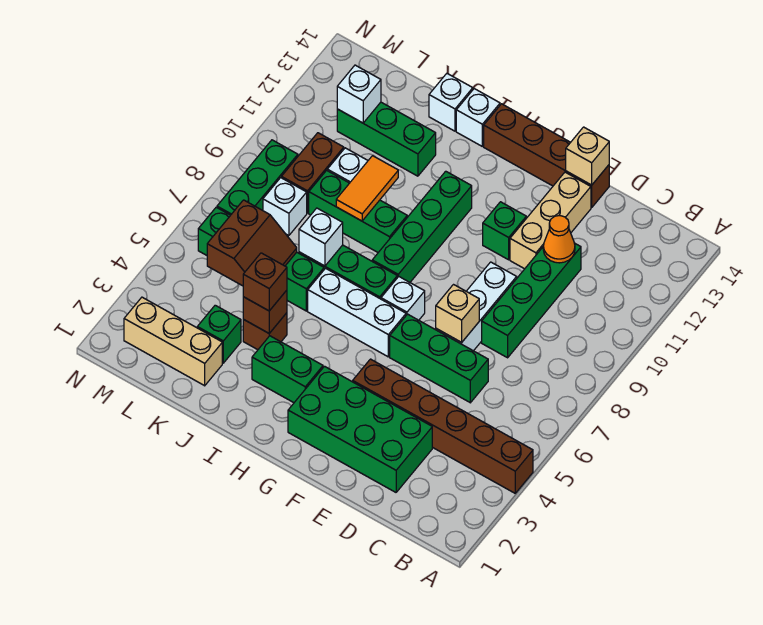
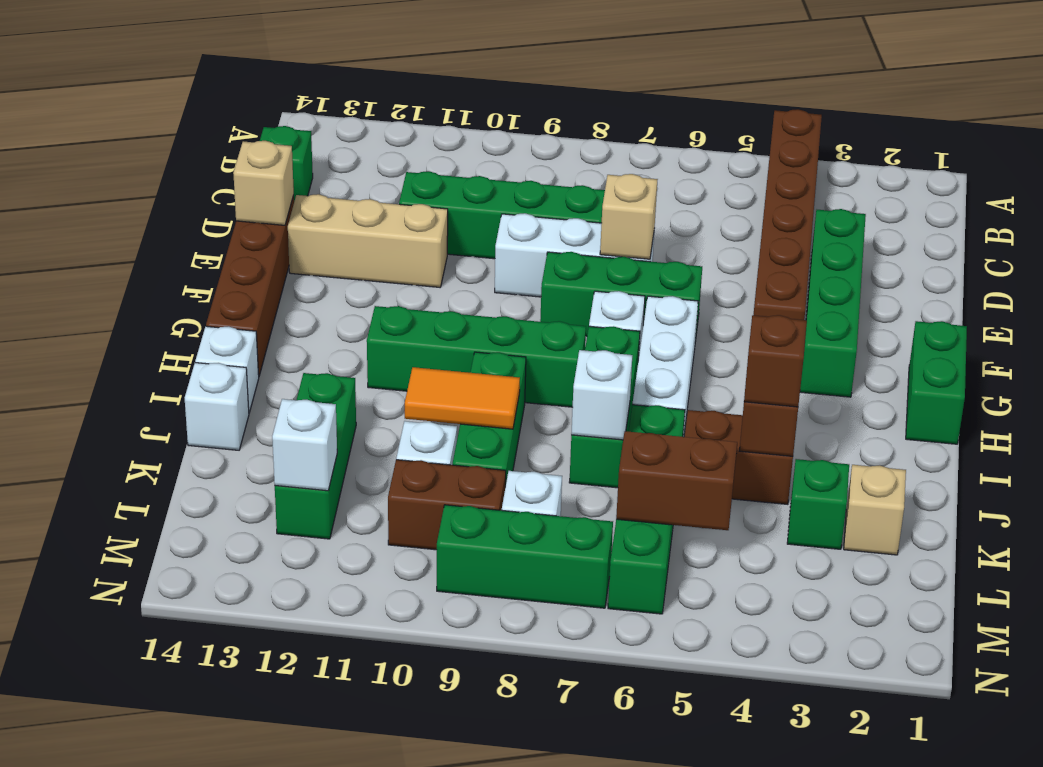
green 2x4 brick [288,366,432,492] -> green 1x4 brick [800,209,866,397]
green 1x3 brick [390,314,488,403] -> green 1x3 brick turned to [540,252,702,341]
orange 1x1 cone [543,216,575,263] -> none
green 1x1 brick [483,202,526,260] -> green 1x1 brick moved to [260,126,313,201]
green 1x2 brick [252,336,323,403] -> green 1x2 brick moved to [906,321,967,444]
brown 1x1 brick [243,313,287,350] -> brown 1x2 brick [684,410,793,504]
tan 1x3 brick [124,297,222,386] -> tan 1x1 brick [844,465,906,555]

